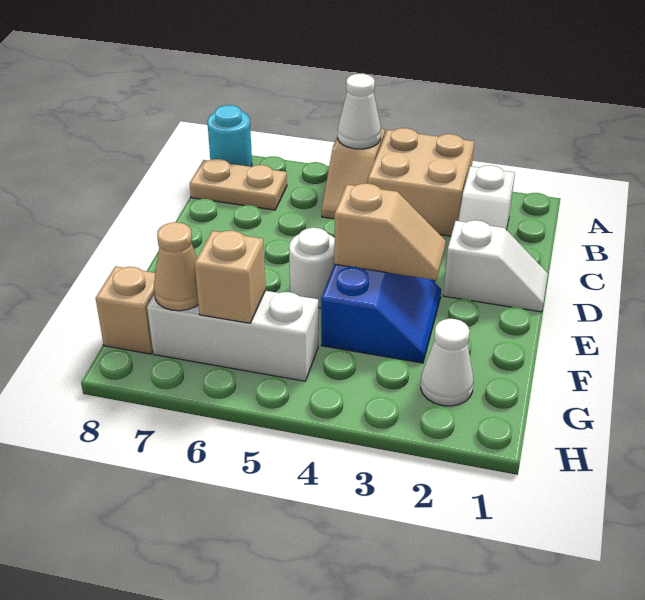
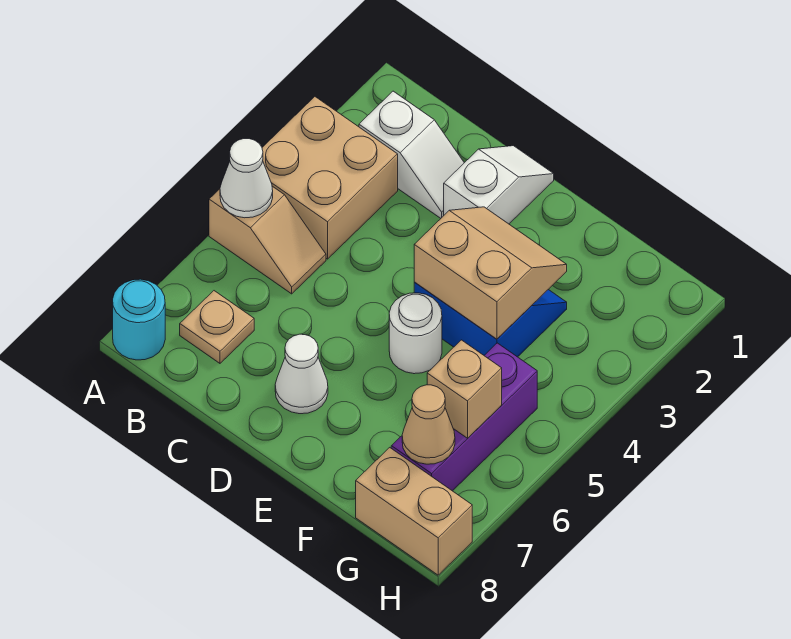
tan 1x2 plate [190,159,287,210] -> tan 1x1 plate [180,291,254,363]
tan 1x2 slope [334,184,446,280] -> tan 2x2 slope [414,207,567,339]
white 1x1 cone [421,319,474,406] -> white 1x1 cone moved to [275,334,328,414]
white 1x3 brick [147,291,318,381] -> purple 1x3 brick [391,343,537,491]
tan 1x1 brick [96,266,155,354] -> tan 1x2 brick [356,448,472,575]

